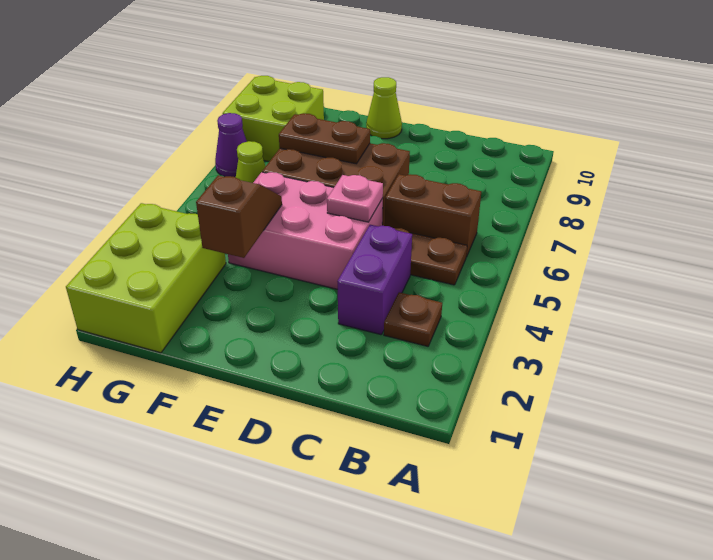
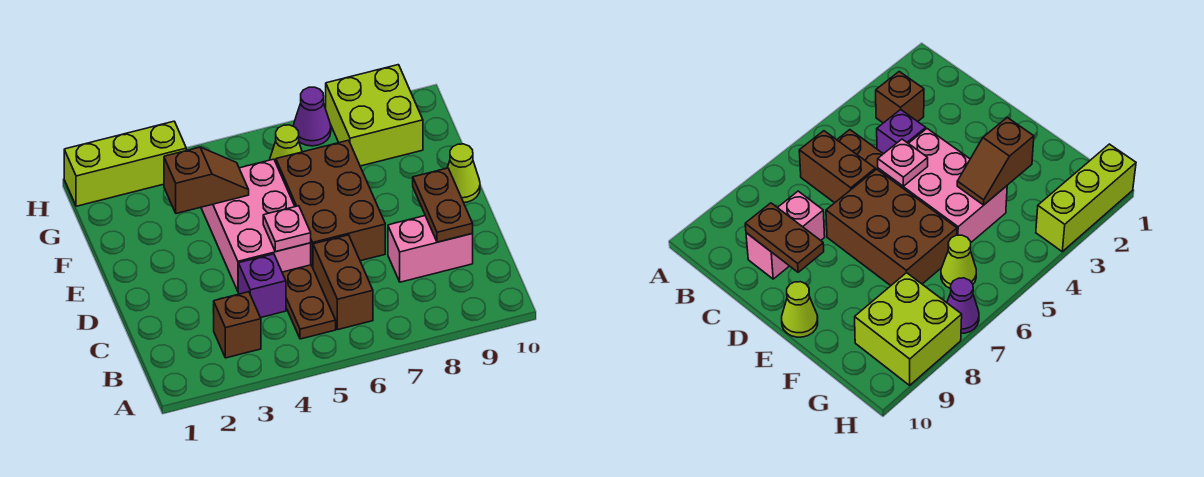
brown 1x1 plate [384,292,442,346] -> brown 1x1 brick [213,292,261,358]
purple 1x2 brick [337,225,412,335] -> purple 1x1 brick [238,254,286,318]
none -> pink 1x2 brick [388,216,473,282]
brown 1x2 plate [279,113,370,164] -> brown 1x2 plate moved to [413,168,473,242]
lime 2x3 brick [66,203,226,353] -> lime 1x3 brick [64,121,186,206]

